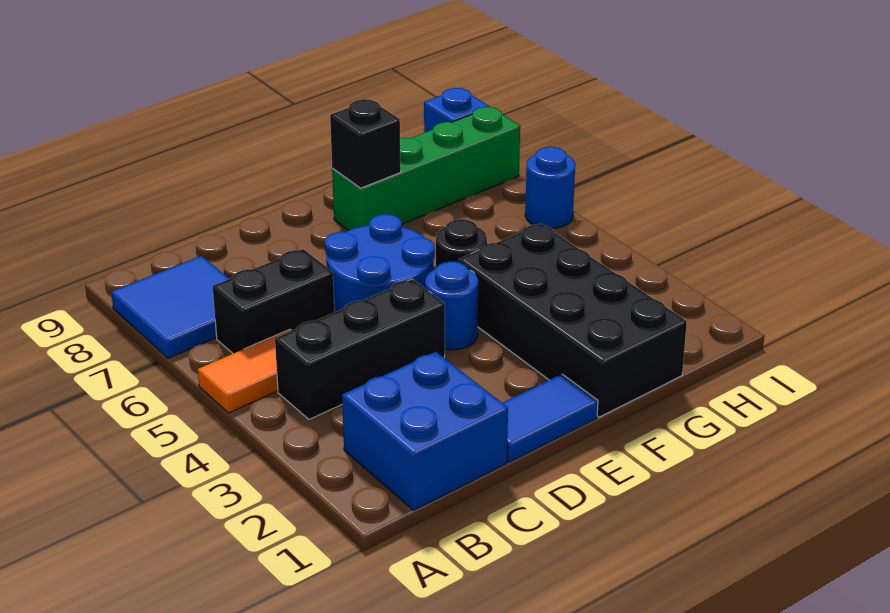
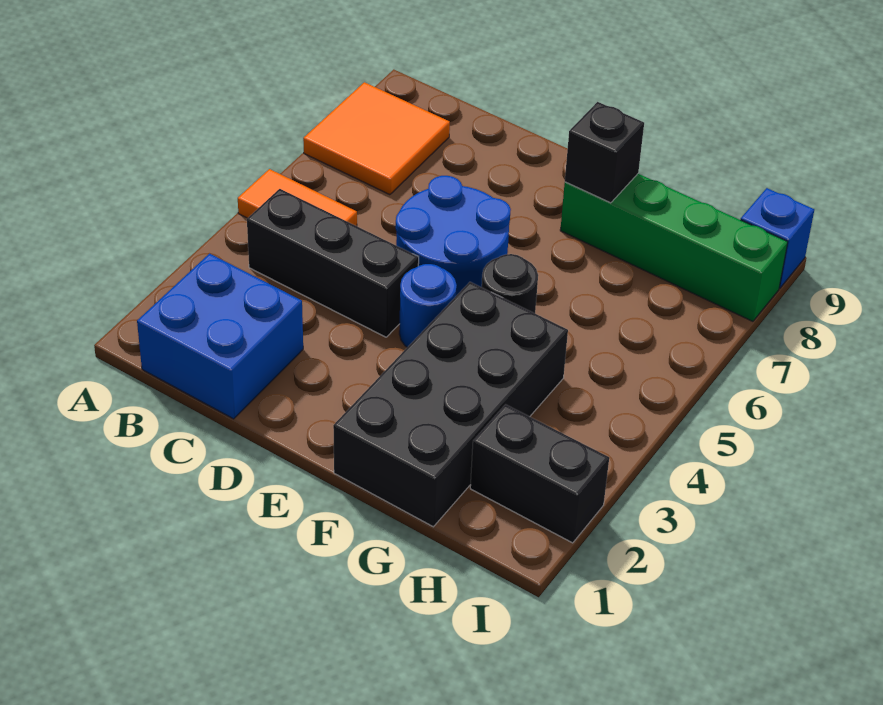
blue 2x2 tile [111,256,229,358] -> orange 2x2 tile [303,82,450,195]
black 1x2 brick [213,249,334,354] -> black 1x2 brick moved to [470,404,609,543]
blue 1x2 tile [503,374,598,462] -> none
blue 1x1 round brick [525,147,575,228] -> none

